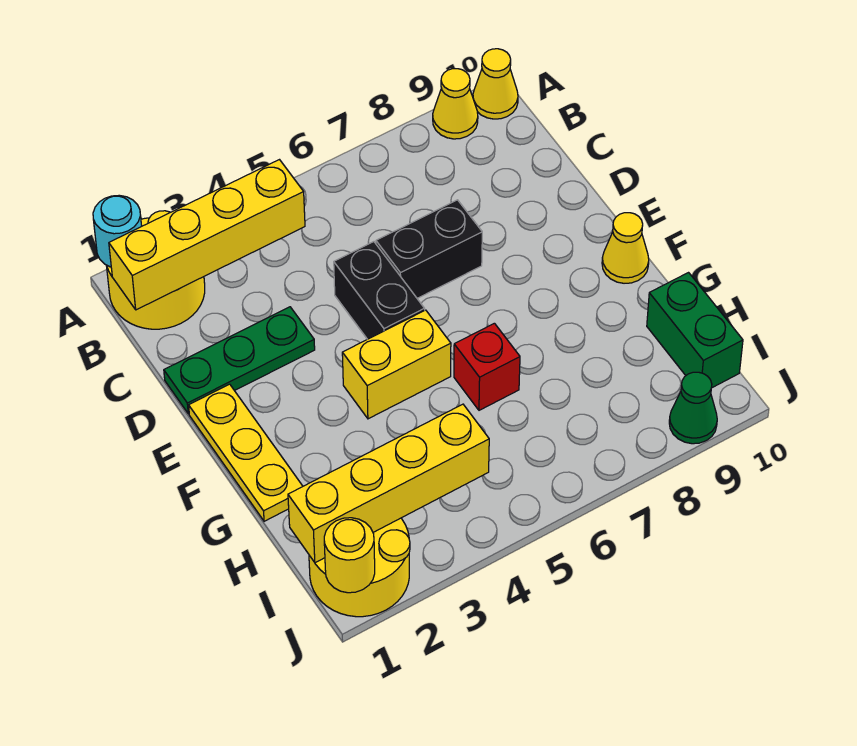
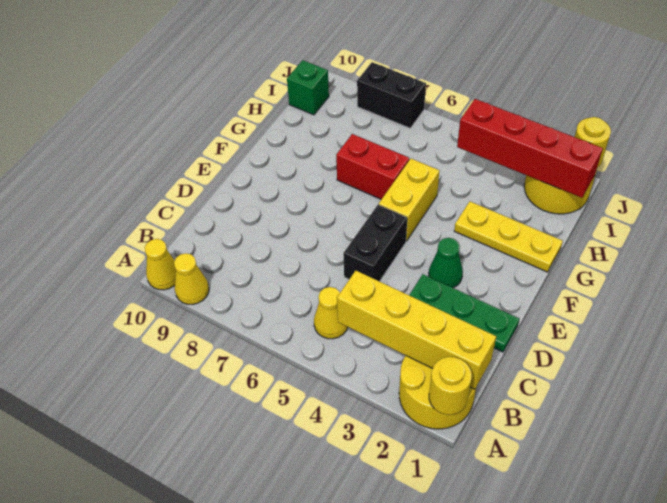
cyan 1x1 round brick [93,195,142,267] -> yellow 1x1 round brick [429,357,472,415]
black 1x2 brick [376,200,482,298] -> black 1x2 brick moved to [357,62,426,128]
yellow 1x3 plate [189,384,303,521] -> yellow 1x3 plate turned to [454,201,563,272]
yellow 1x2 brick [342,310,451,419] -> yellow 1x2 brick turned to [379,159,440,241]
yellow 1x1 cone [602,213,649,283] -> yellow 1x1 cone moved to [314,287,348,339]
red 1x1 brick [454,323,520,410] -> red 1x2 brick [336,134,409,199]
green 1x2 brick [647,273,743,388] -> green 1x1 brick [287,60,329,115]
yellow 1x4 brick [288,404,489,563] -> red 1x4 brick [457,99,603,198]
green 1x1 cone [669,372,717,444] -> green 1x1 cone moved to [429,238,463,288]

